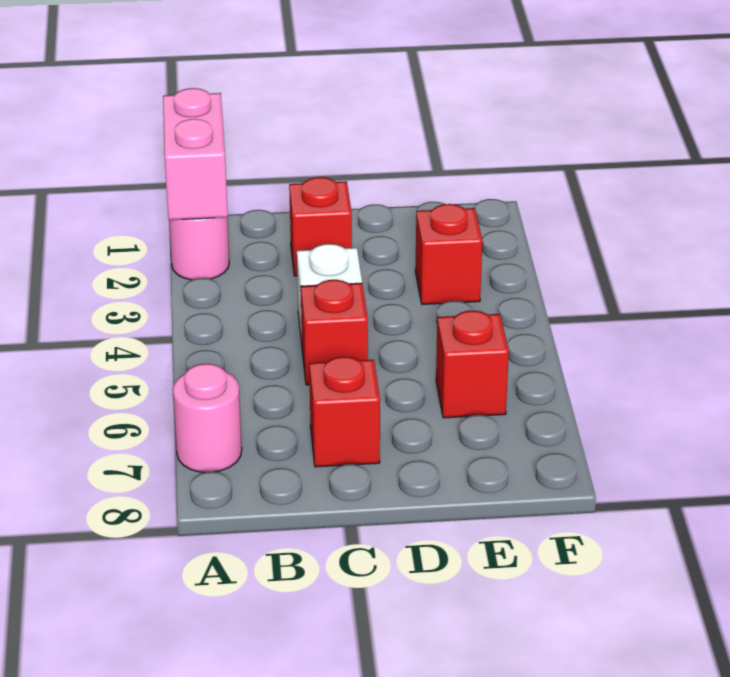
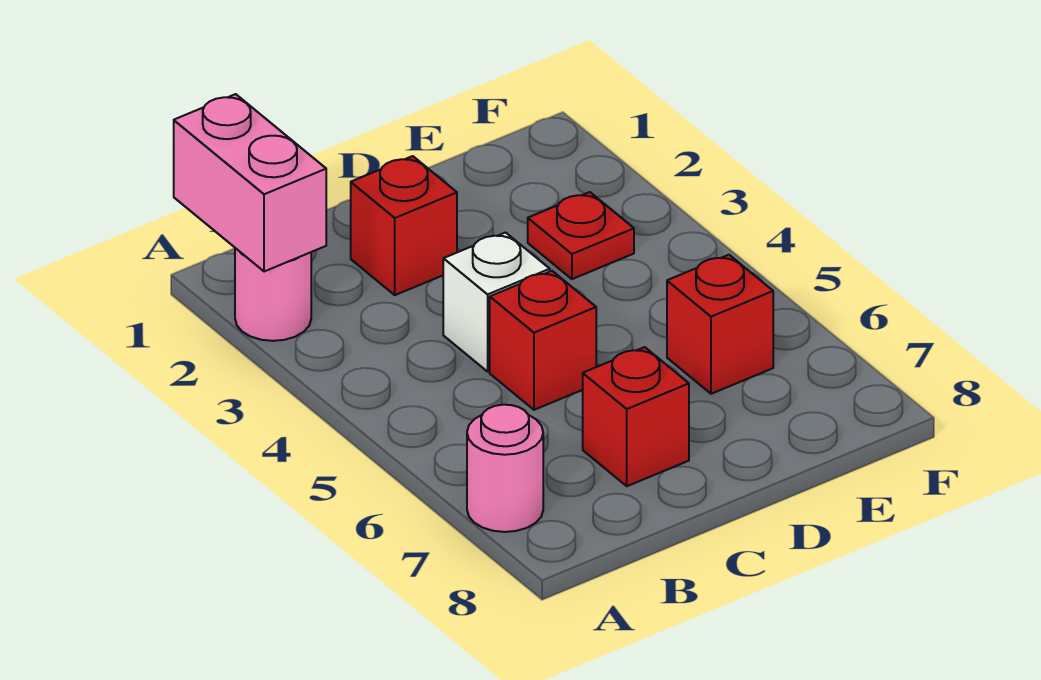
red 1x1 brick [415,204,482,304] -> red 1x1 plate [528,192,634,279]

